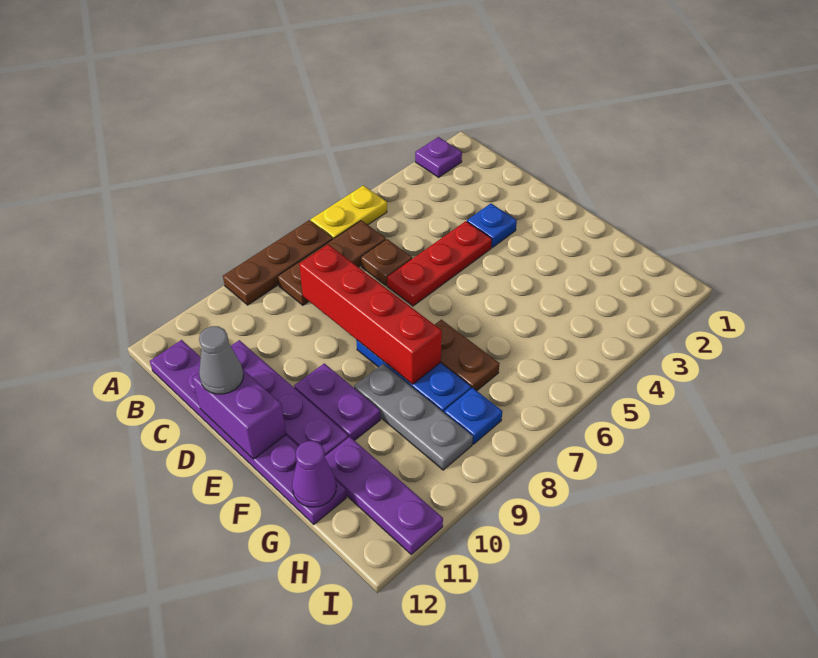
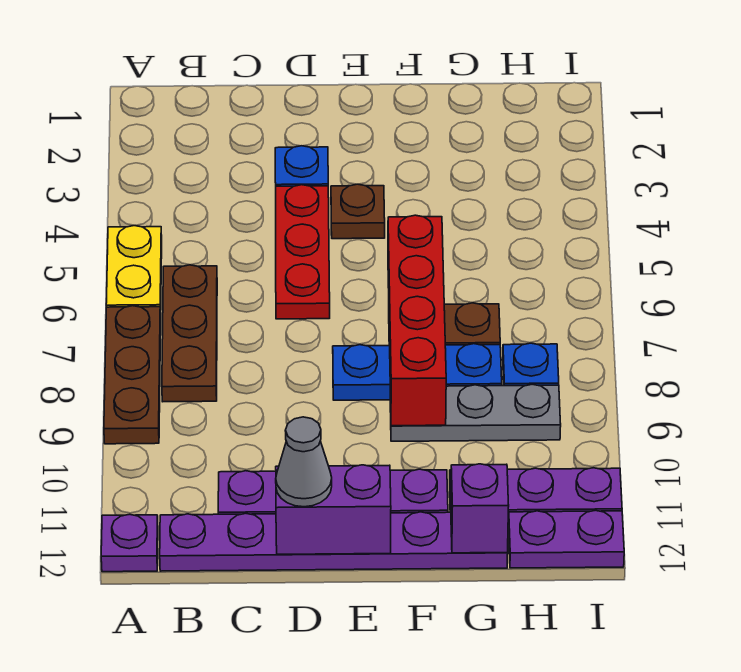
purple 1x1 plate [415,137,462,177] -> purple 1x1 plate moved to [101,514,158,572]
brown 1x1 plate [361,239,412,286] -> brown 1x1 plate moved to [331,184,385,239]
red 1x4 brick [299,244,442,384] -> red 1x4 brick turned to [388,215,446,426]
purple 1x2 plate [294,363,381,441] -> purple 1x2 plate moved to [509,510,624,568]
purple 1x1 cone [292,441,336,507] -> purple 1x1 brick [451,464,509,553]

